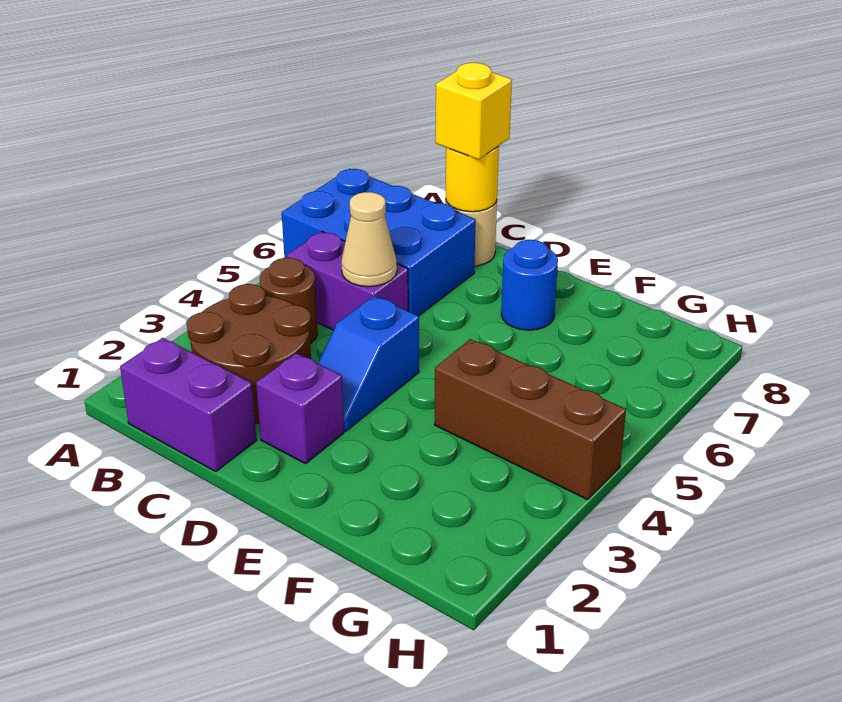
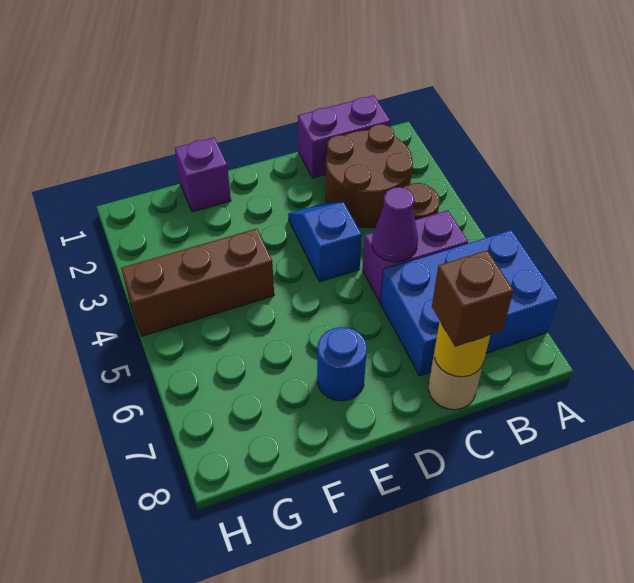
tan 1x1 cone [341,192,397,287] -> purple 1x1 cone [372,187,418,262]
yellow 1x1 brick [436,63,512,160] -> brown 1x1 brick [432,250,513,347]
purple 1x1 brick [256,353,344,464] -> purple 1x1 brick moved to [175,137,231,212]

